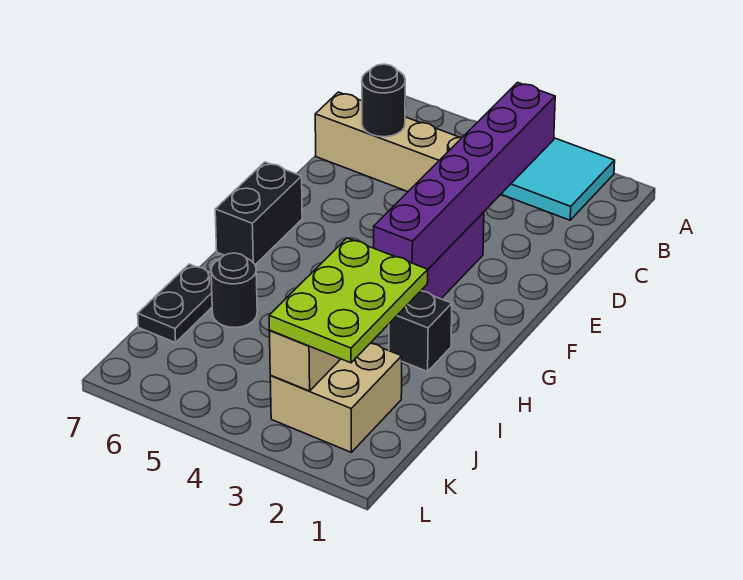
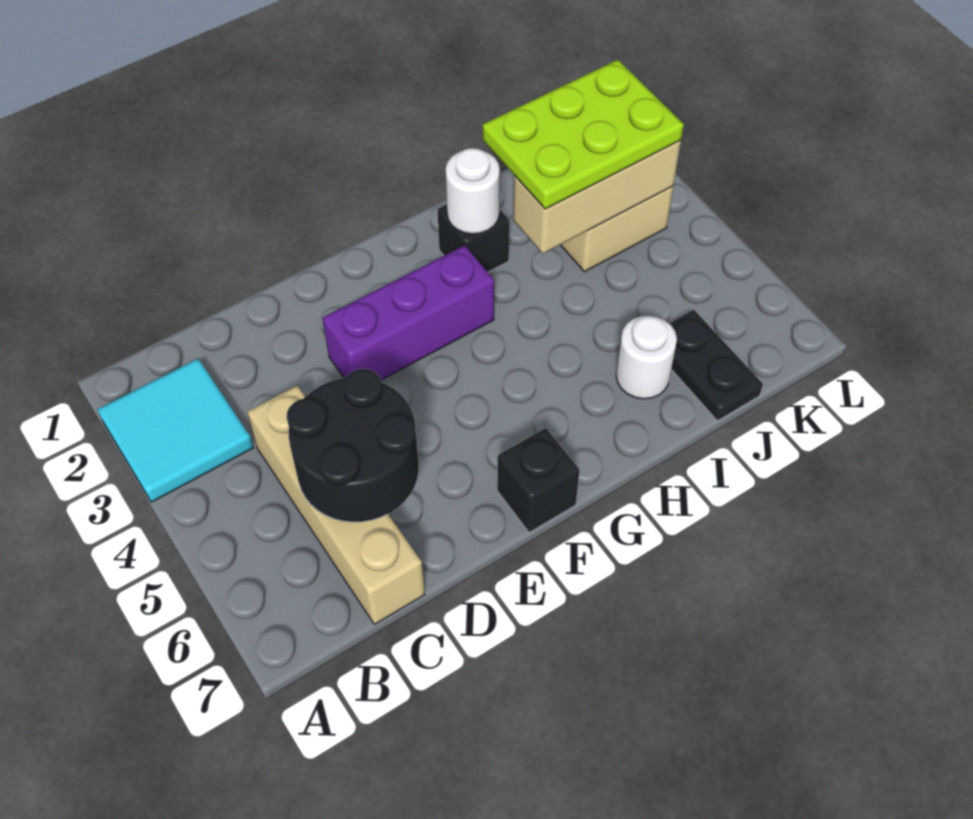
purple 1x6 brick [374,82,555,269] -> none
black 1x1 round brick [362,64,405,137] -> black 2x2 round brick [287,369,419,522]
black 1x2 brick [215,162,302,265] -> black 1x1 brick [497,428,580,533]
none -> white 1x1 round brick [446,148,500,234]
black 1x1 round brick [211,253,257,328] -> white 1x1 round brick [616,316,677,399]
black 1x2 plate [138,264,212,343] -> black 1x2 plate turned to [669,310,763,421]

